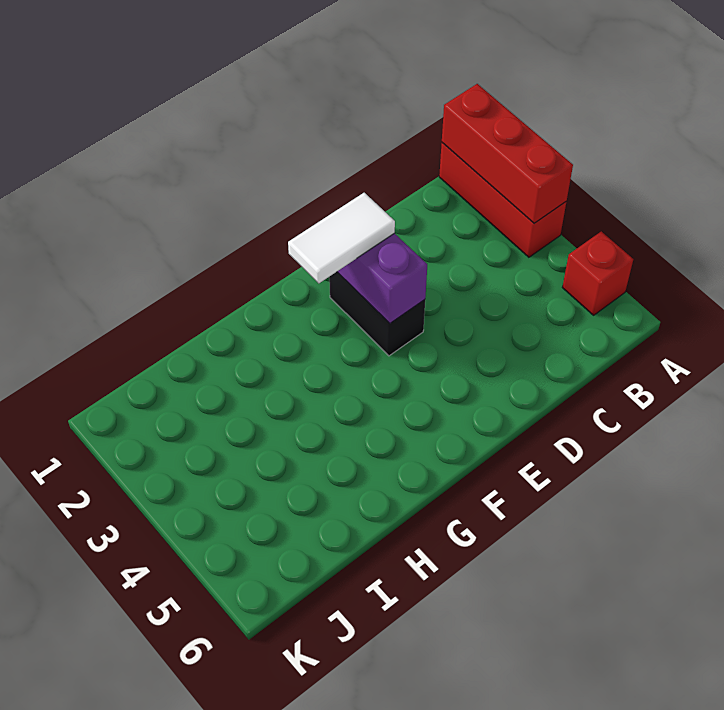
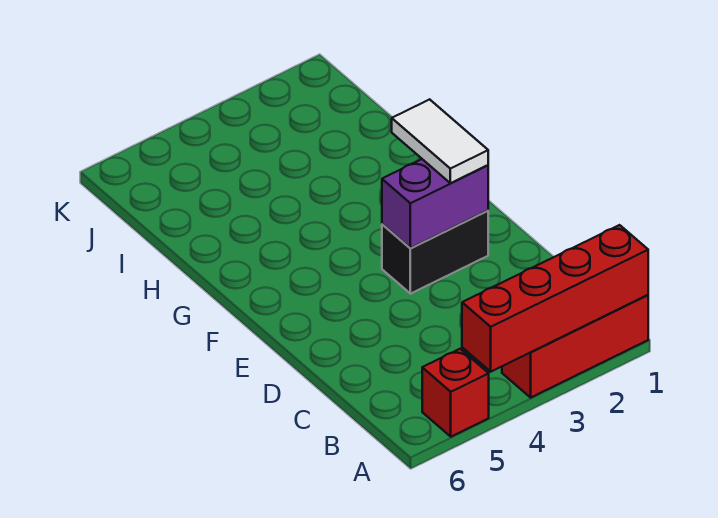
red 1x3 brick [442,84,573,223] -> red 1x4 brick [462,225,648,372]

